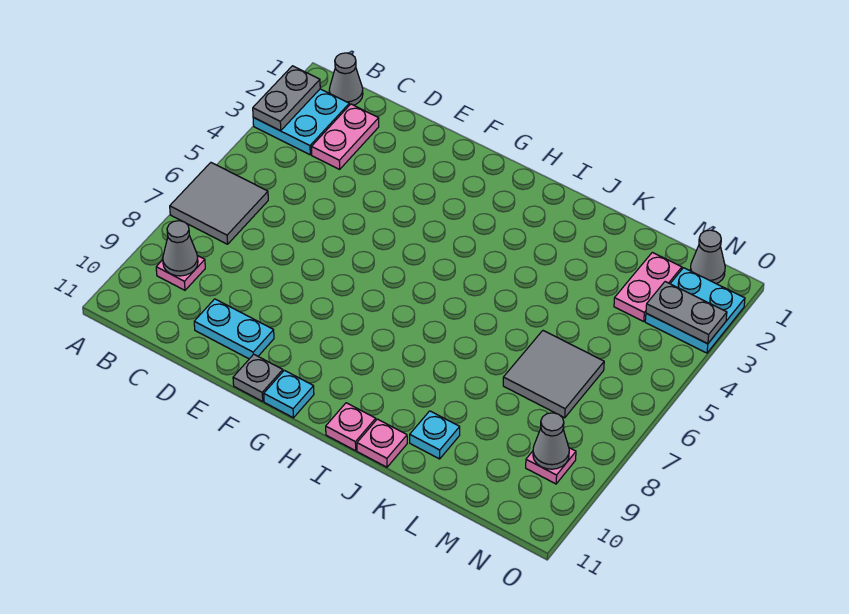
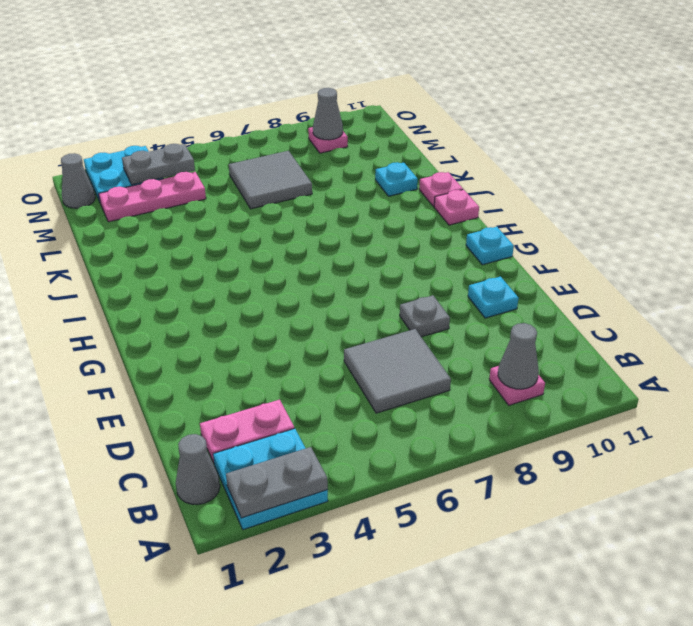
grey 2x2 tile [170,163,268,244] -> grey 2x2 tile moved to [344,329,451,413]
cyan 1x2 plate [194,299,274,359] -> cyan 1x1 plate [468,276,519,318]
grey 1x1 plate [233,354,283,401] -> grey 1x1 plate moved to [400,295,450,337]
pink 1x2 plate [614,252,682,322] -> pink 1x3 plate [99,172,206,222]
grey 1x2 plate [646,282,727,344] -> grey 1x2 plate turned to [122,144,195,185]

